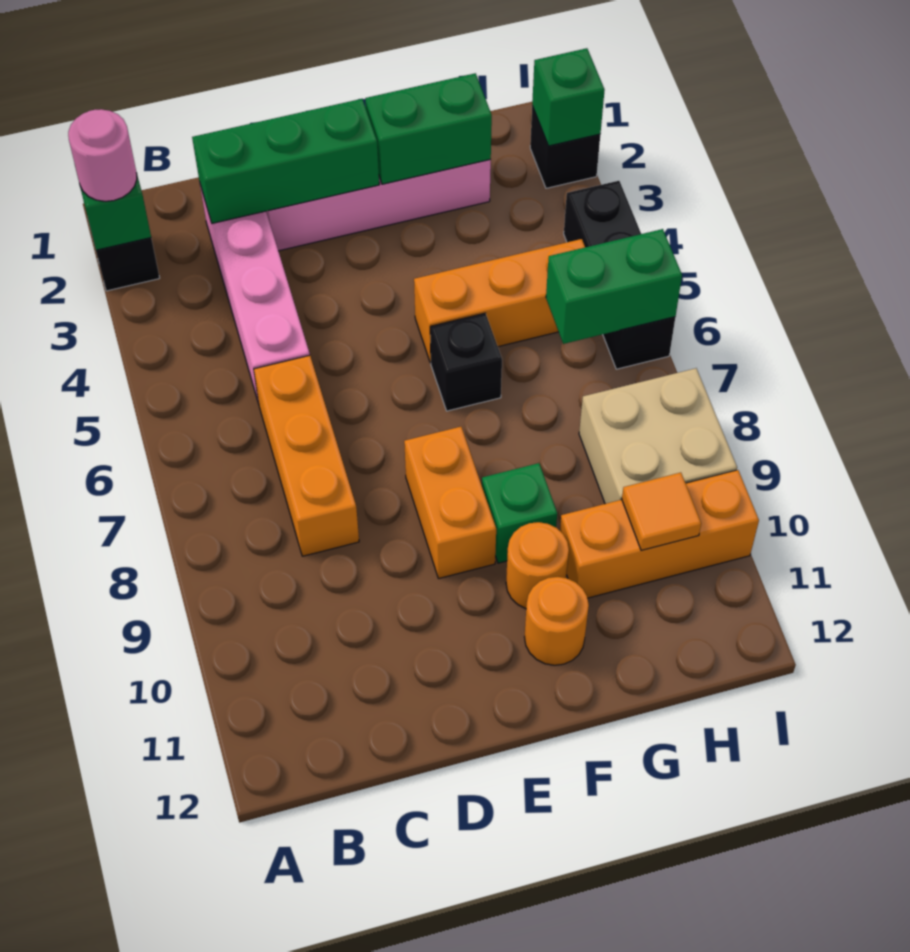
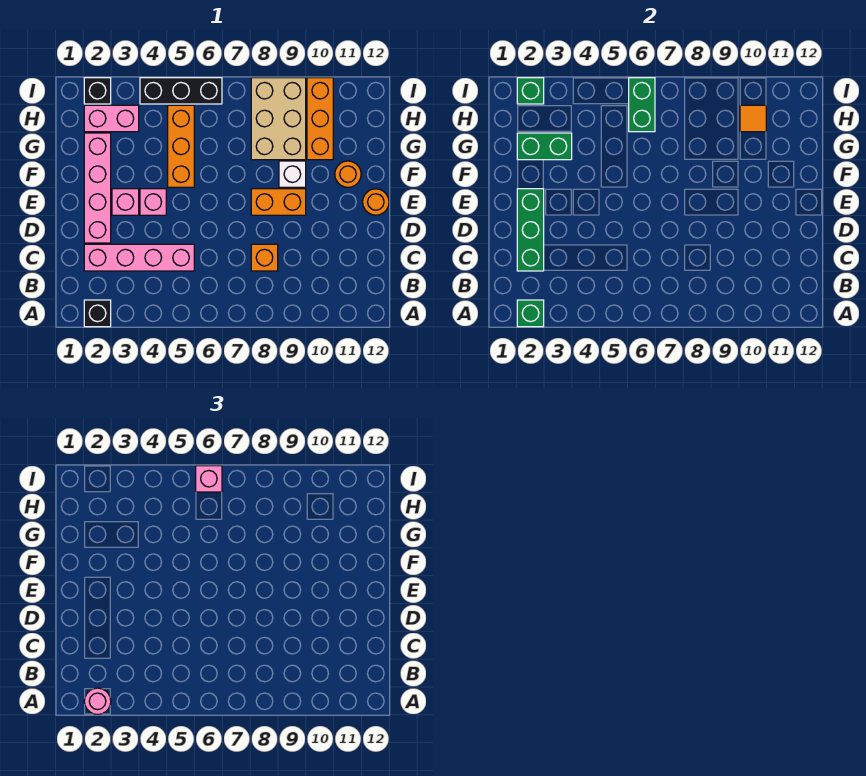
orange 1x3 brick [254,355,359,556] -> orange 1x1 brick [251,244,278,271]
none -> pink 1x1 brick [112,189,139,215]
none -> pink 1x1 brick [140,189,166,215]
green 1x2 brick [365,73,492,184] -> green 1x2 brick turned to [517,133,572,160]
black 1x1 brick [430,313,502,411] -> none
green 1x1 brick [482,463,557,563] -> white 1x1 brick [279,161,306,187]
orange 1x1 round brick [506,522,569,609] -> orange 1x1 round brick moved to [363,189,389,215]
none -> pink 1x2 brick [84,105,139,132]
tan 2x2 brick [579,368,737,504] -> tan 2x3 brick [251,78,306,160]
none -> pink 1x1 brick [196,466,222,492]

